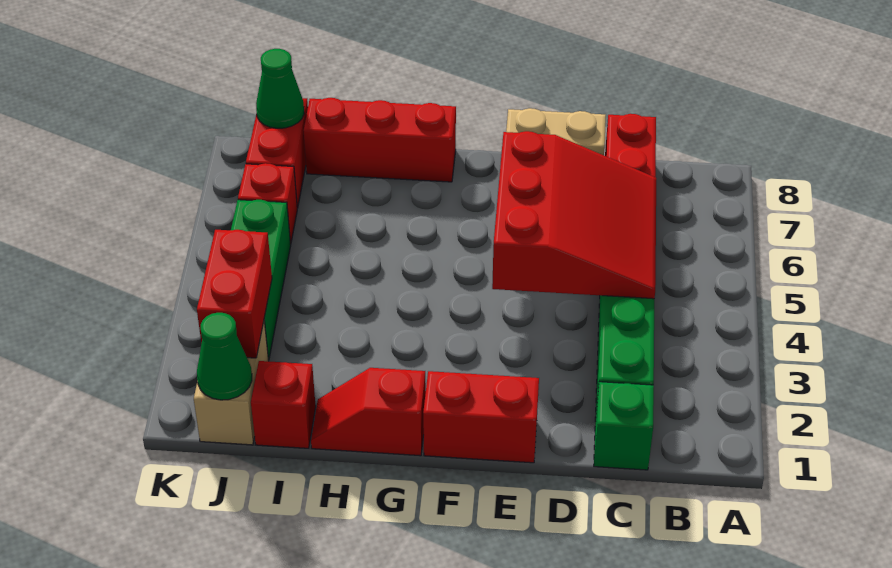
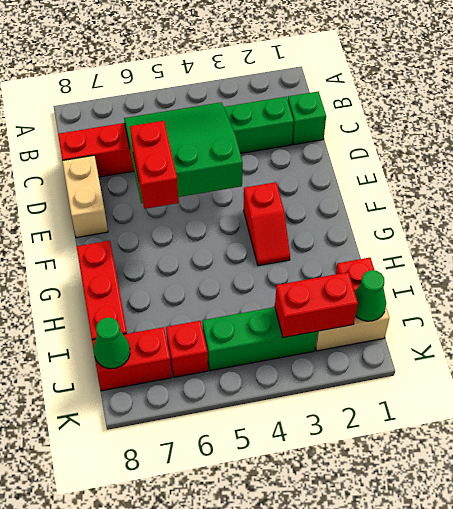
red 3x3 slope [492,131,656,299] -> green 3x3 slope [124,102,243,203]
red 1x2 brick [423,371,539,463] -> red 1x2 brick moved to [130,121,179,209]
red 1x2 slope [311,368,426,456] -> red 1x2 slope moved to [244,182,290,266]

